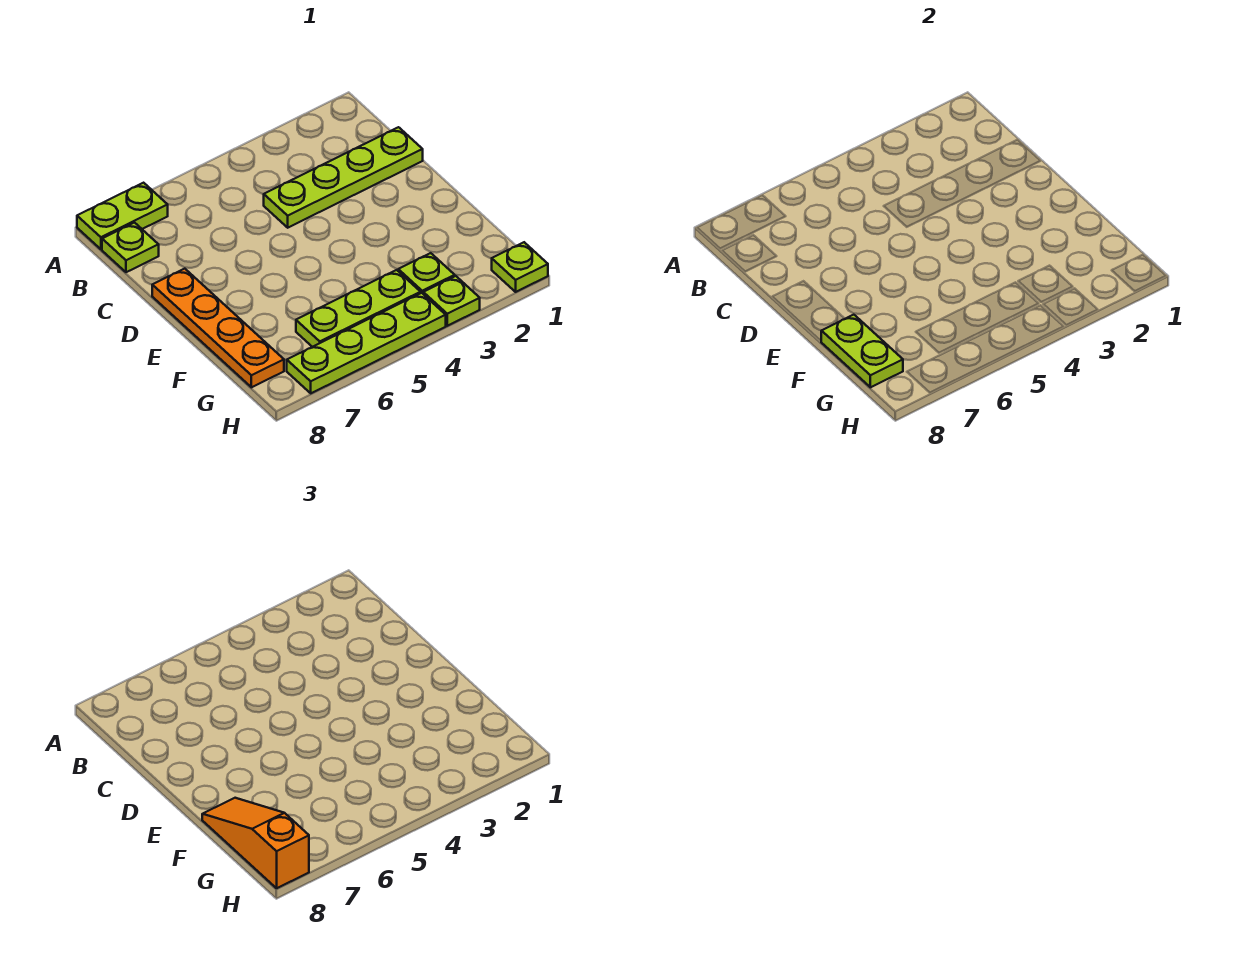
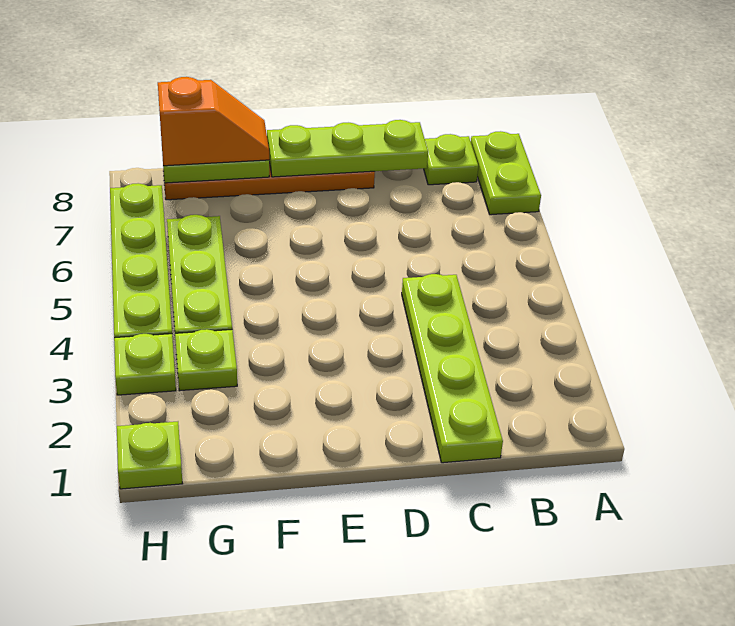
none -> lime 1x3 plate [267,120,428,177]
orange 1x3 slope [202,798,309,888] -> orange 1x2 slope [158,77,269,166]

